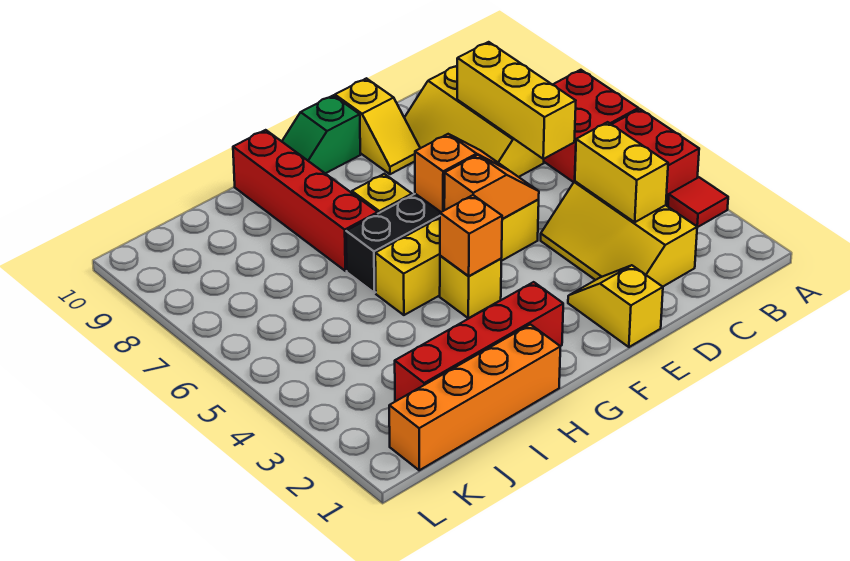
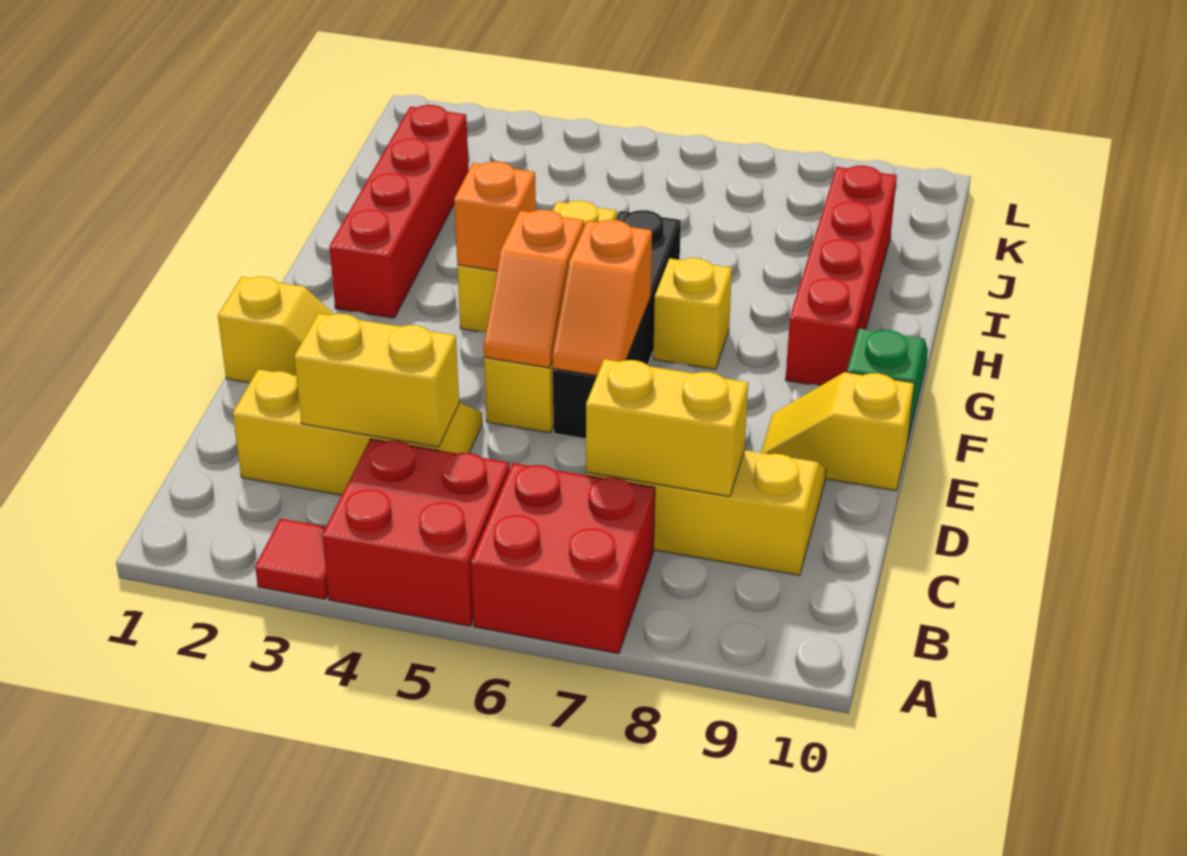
yellow 1x3 brick [457,42,576,159] -> yellow 1x2 brick [586,359,748,497]
orange 1x4 brick [389,324,560,470] -> none
red 1x4 brick [233,130,378,271] -> red 1x4 brick turned to [786,166,897,386]

